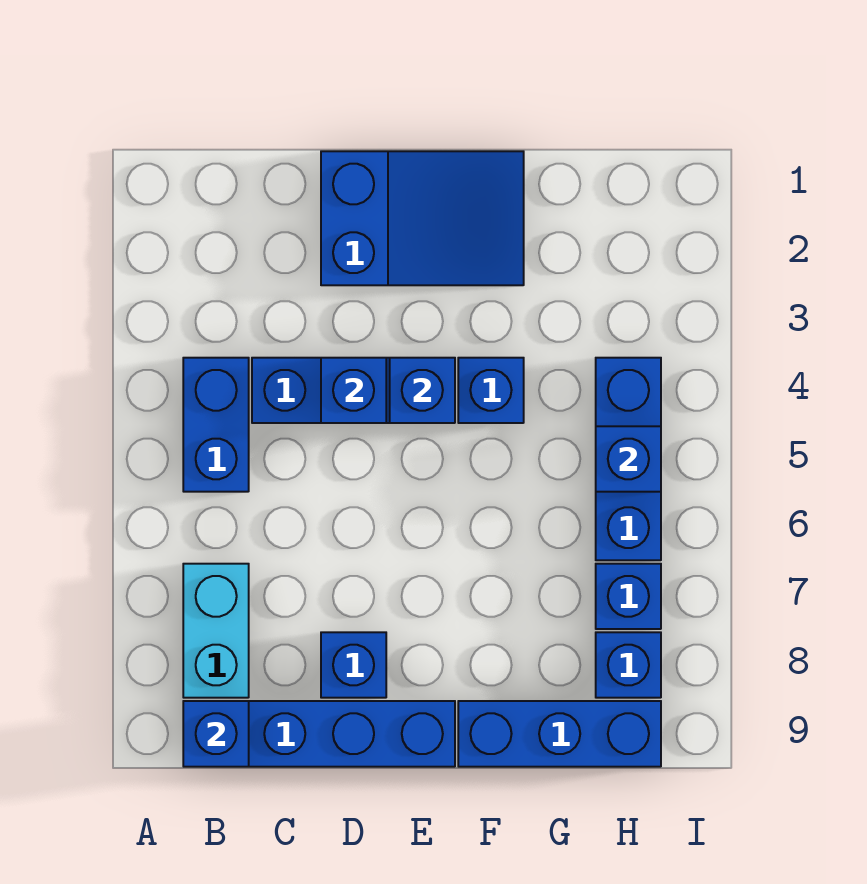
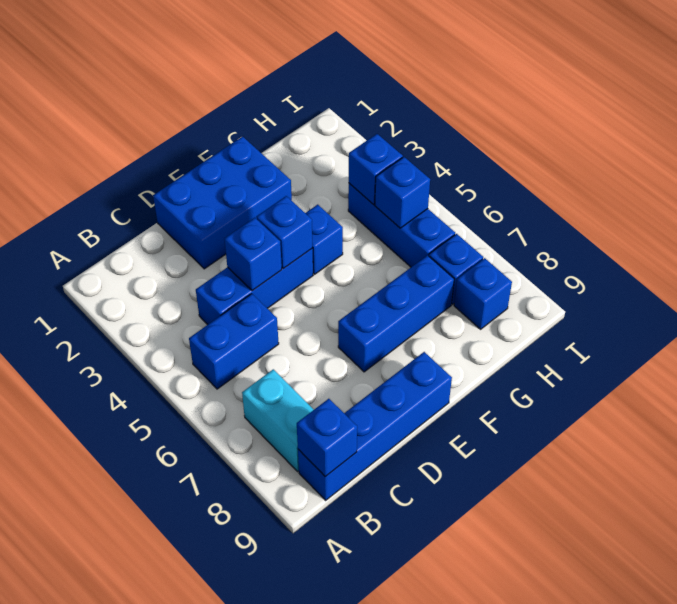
blue 1x2 brick [183,358,249,492] -> blue 1x2 brick turned to [189,294,279,389]
blue 2x3 slope [321,151,524,285] -> blue 2x3 brick [153,137,292,269]
blue 1x1 brick [321,632,386,698] -> blue 1x1 brick moved to [349,134,403,205]
blue 1x3 brick [458,701,661,767] -> blue 1x3 brick moved to [338,255,454,372]

